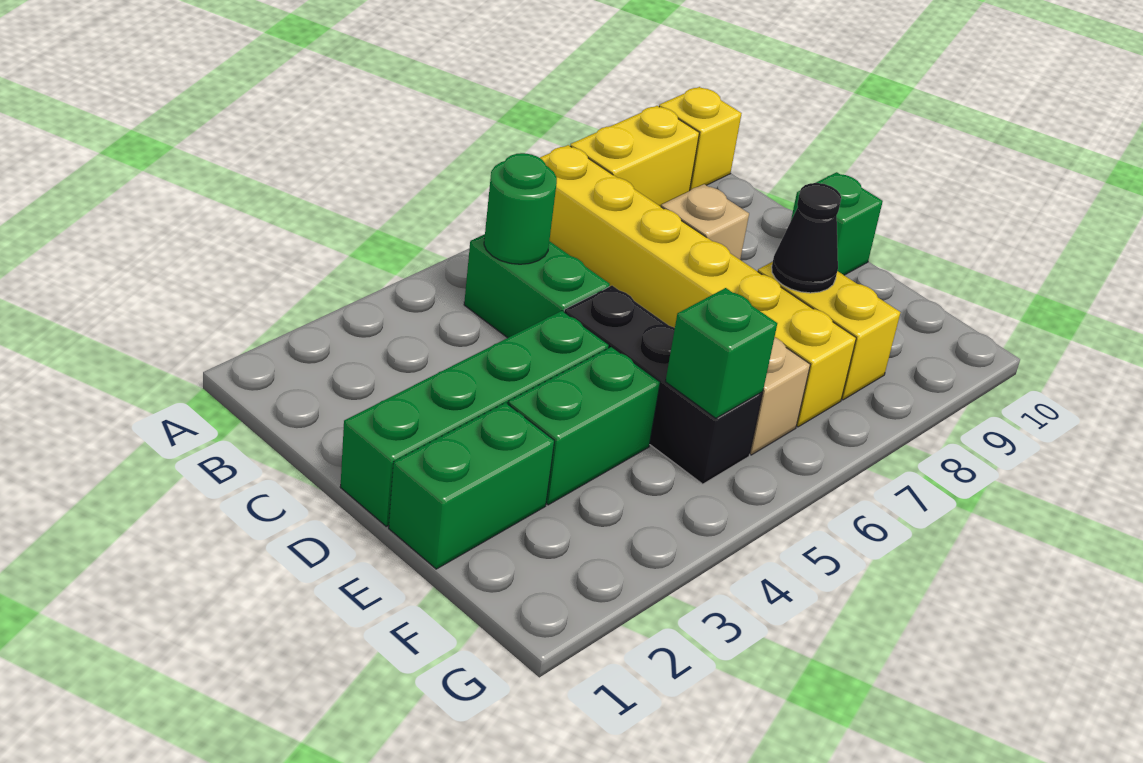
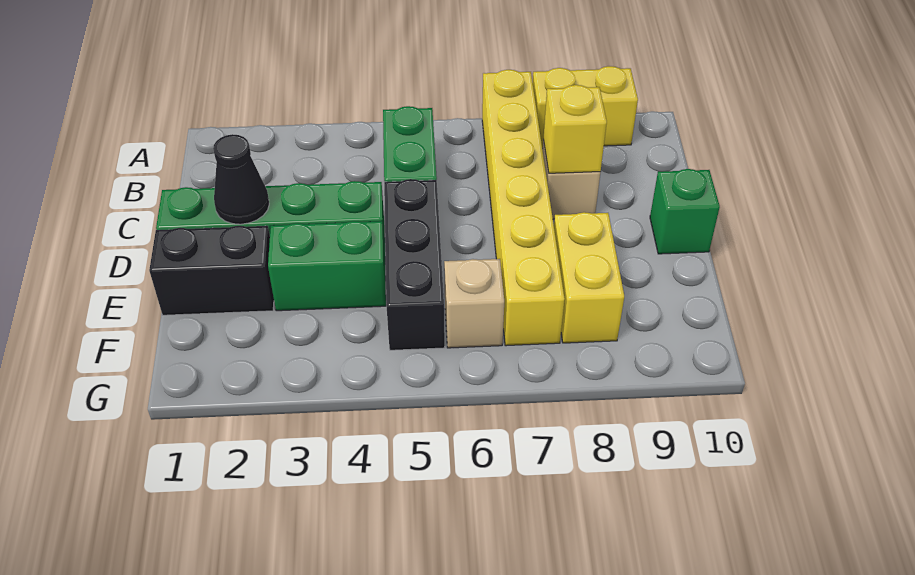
yellow 1x1 brick [659,87,742,190] -> yellow 1x1 brick moved to [543,85,607,173]
green 1x1 round brick [484,153,557,264] -> none
green 1x2 brick [389,403,554,569] -> black 1x2 brick [149,226,274,315]
black 1x1 cone [772,183,841,293] -> black 1x1 cone moved to [213,134,269,224]
green 1x1 brick [665,288,777,418] -> none

